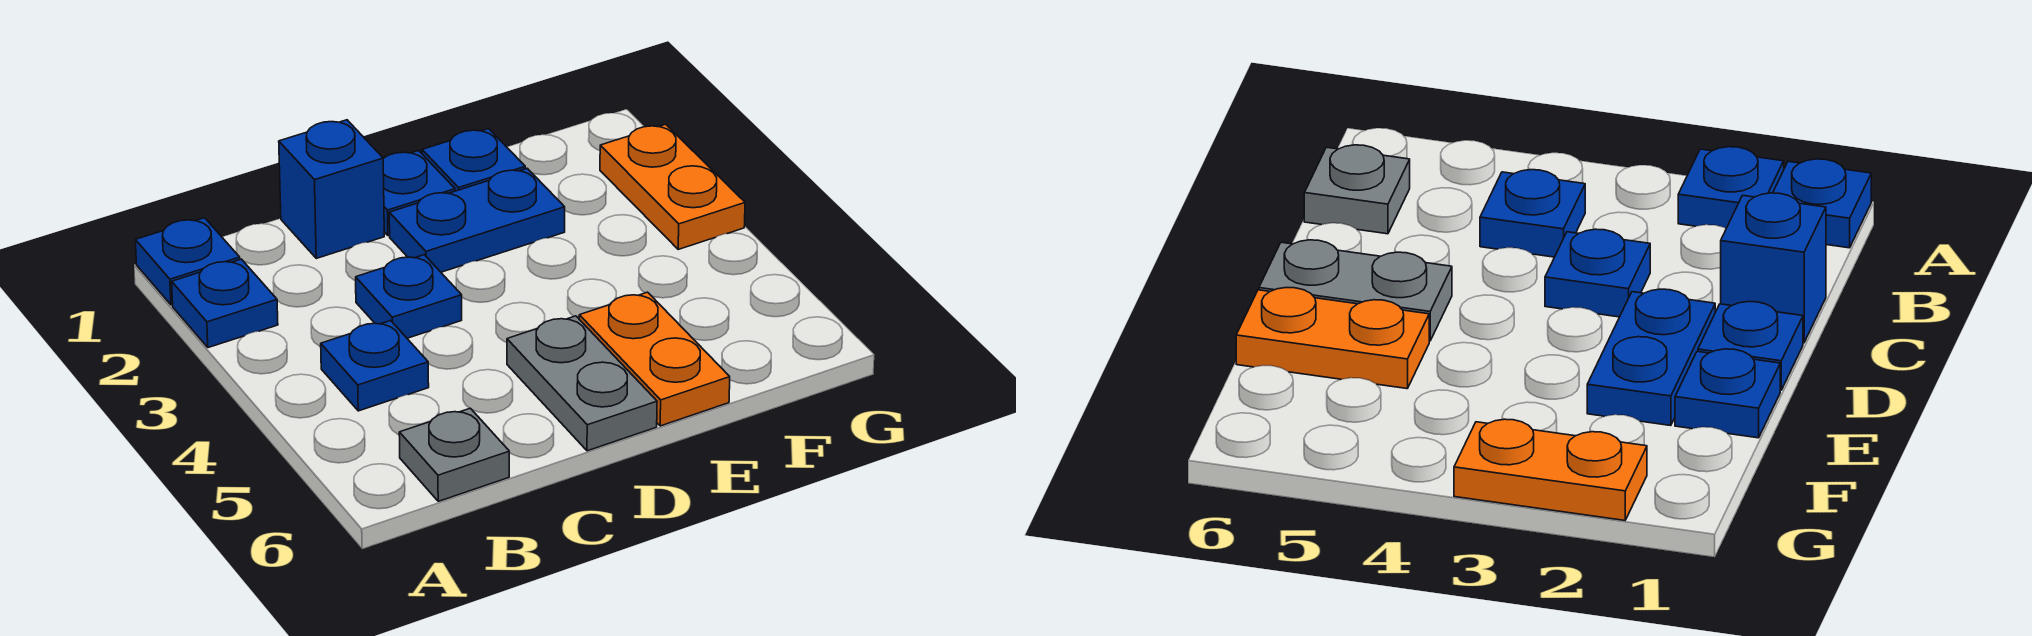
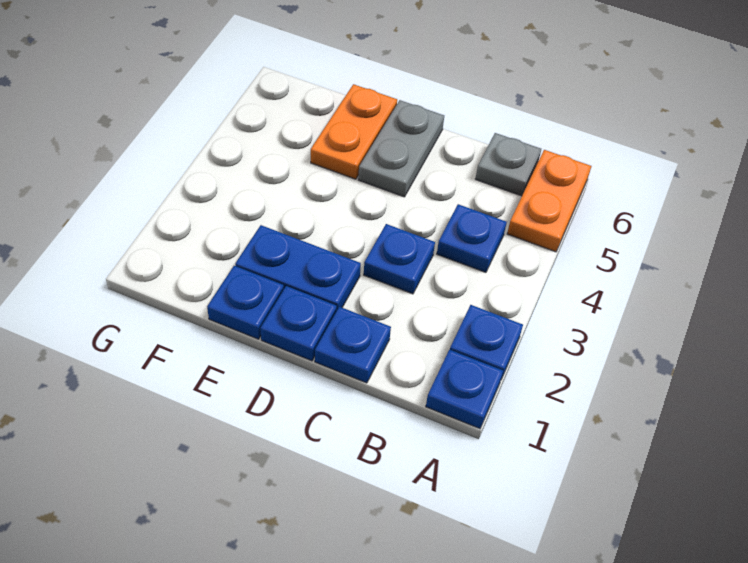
blue 1x1 brick [279,120,384,258] -> blue 1x1 plate [315,307,391,383]
orange 1x2 plate [600,124,745,249] -> orange 1x2 plate moved to [507,150,591,252]

